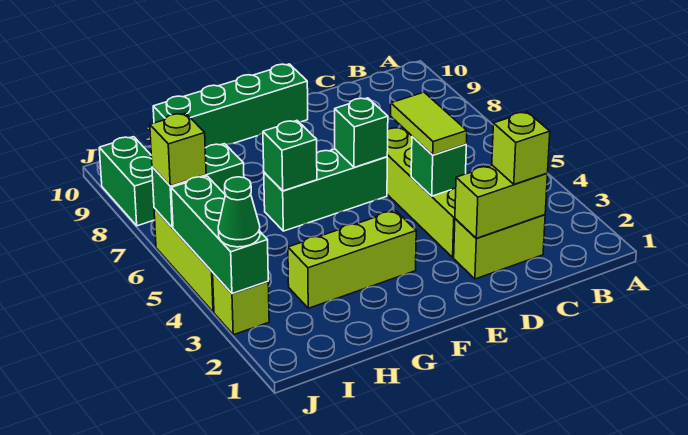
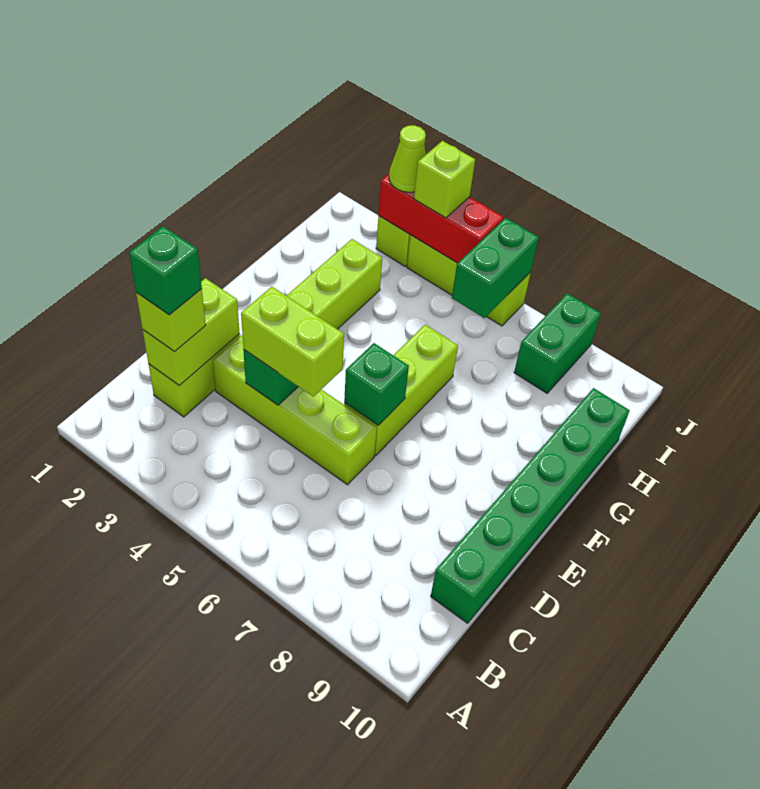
lime 1x2 tile [391,92,467,155] -> lime 1x2 brick [241,287,344,397]
green 1x3 brick [264,149,387,231] -> lime 1x3 brick [344,325,458,456]
green 1x4 brick [153,64,308,148] -> green 1x6 brick [431,388,630,623]
green 1x1 brick [263,121,317,191] -> green 1x1 brick moved to [129,226,202,315]
green 1x3 brick [171,176,268,294] -> red 1x3 brick [378,174,504,263]
green 1x1 cone [218,177,260,247] -> lime 1x1 cone [389,125,426,192]
lime 1x1 brick [150,113,206,186] -> lime 1x1 brick moved to [414,141,475,218]
green 1x2 brick [99,137,155,226] -> green 1x2 brick turned to [514,293,601,393]

